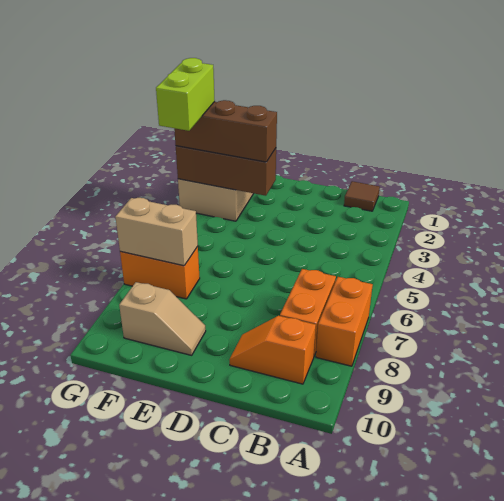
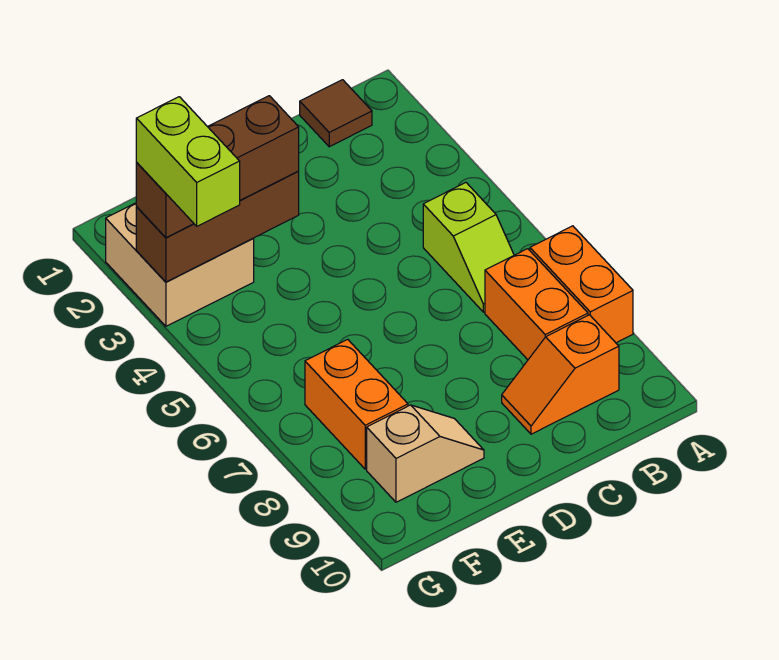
none -> lime 1x2 slope [423,183,514,312]
orange 1x2 brick [120,246,200,299] -> orange 1x2 brick turned to [305,339,408,469]
tan 1x2 brick [115,198,198,266] -> none

